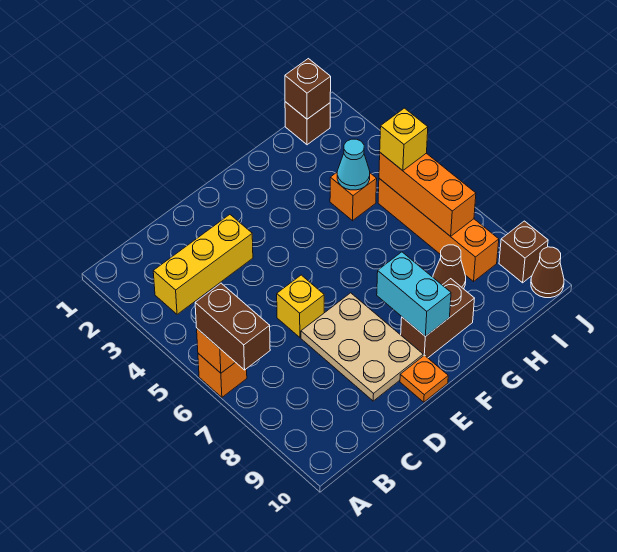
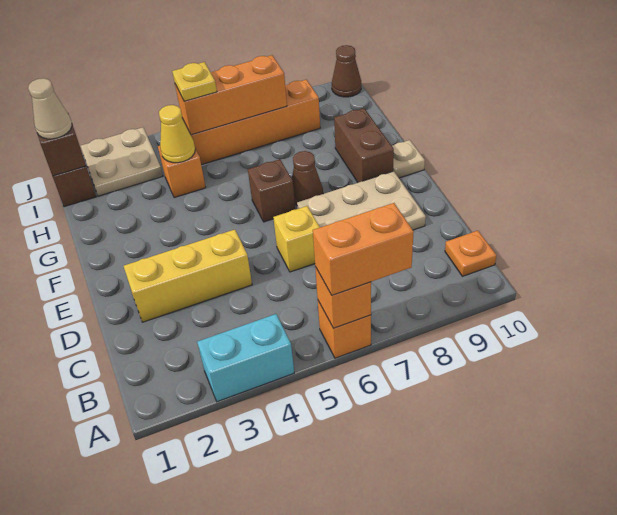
brown 1x2 brick [195,283,270,370] -> orange 1x2 brick [313,203,414,295]
yellow 1x3 brick [153,215,253,314] -> yellow 1x3 brick turned to [124,230,252,322]
orange 1x1 plate [400,355,448,402] -> orange 1x1 plate moved to [445,231,496,276]
cyan 1x2 brick [377,252,451,336] -> cyan 1x2 brick moved to [197,314,294,402]
none -> tan 1x1 plate [392,140,425,178]
cyan 1x1 cone [337,139,370,190] -> yellow 1x1 cone [159,105,195,163]
brown 1x1 cone [433,245,466,289] -> brown 1x1 cone moved to [292,151,323,205]
none -> tan 1x1 cone [28,78,72,139]
none -> tan 2x2 plate [81,127,163,196]
yellow 1x1 brick [380,108,428,171] -> yellow 1x1 plate [172,62,217,101]
brown 1x1 brick [499,221,548,283] -> brown 1x1 brick moved to [248,159,295,222]

